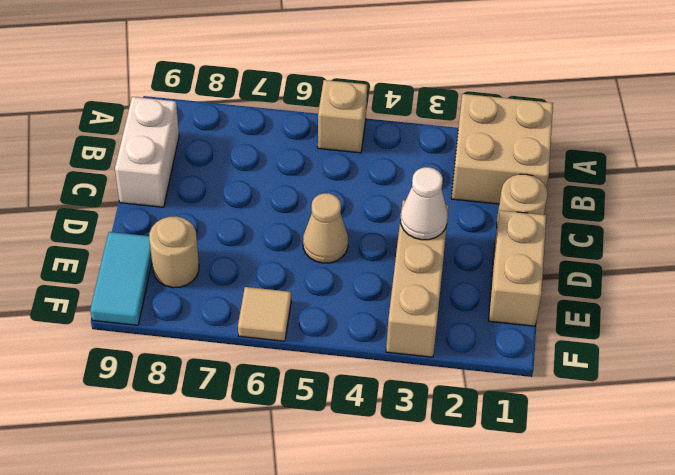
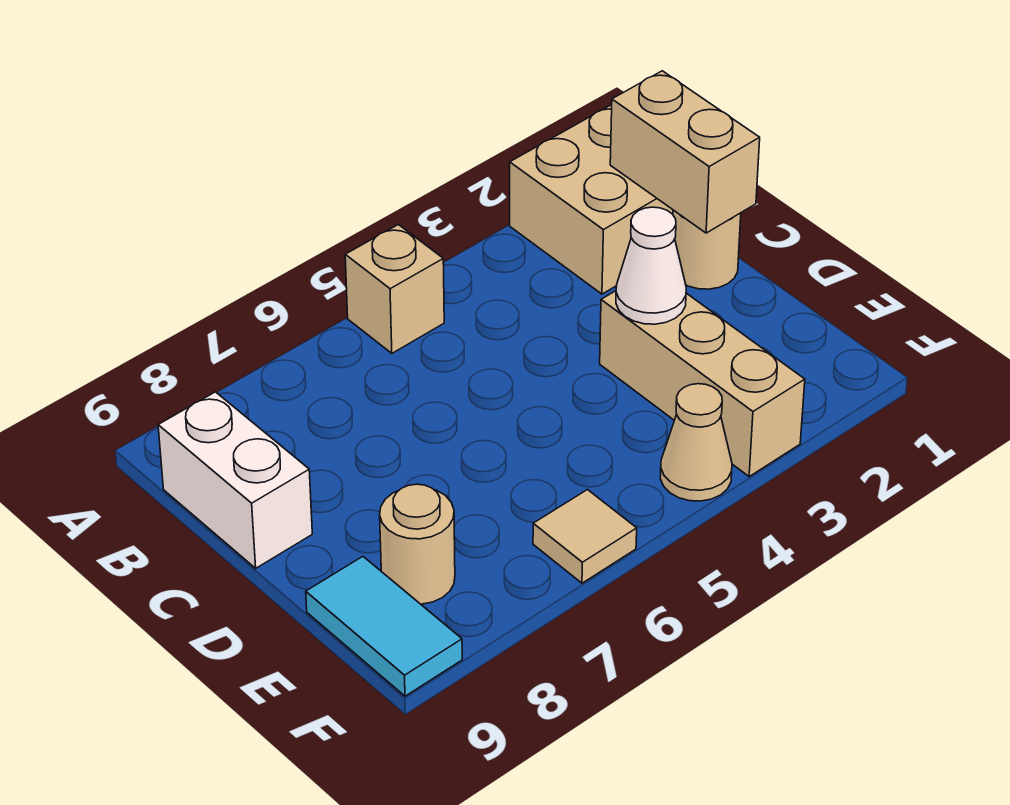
tan 1x2 brick [489,210,546,326] -> tan 1x2 brick moved to [610,71,760,233]
tan 1x1 cone [303,193,348,263] -> tan 1x1 cone moved to [660,384,732,501]

